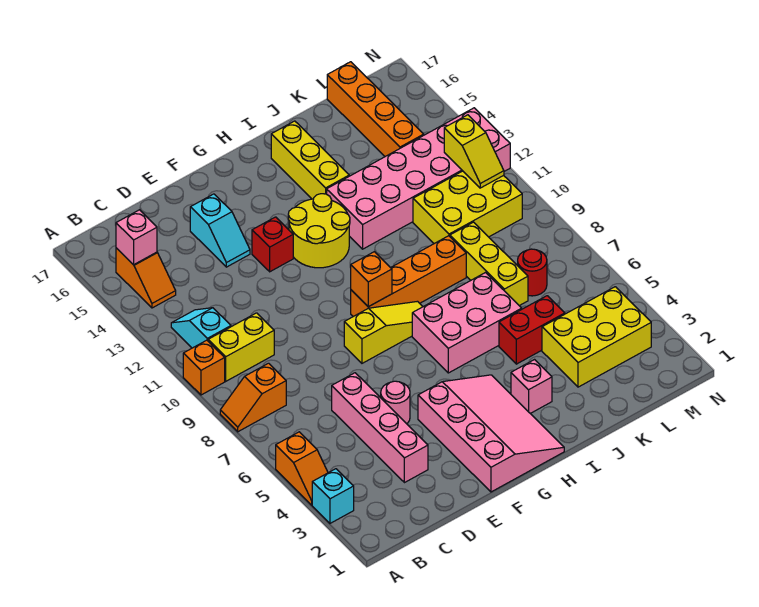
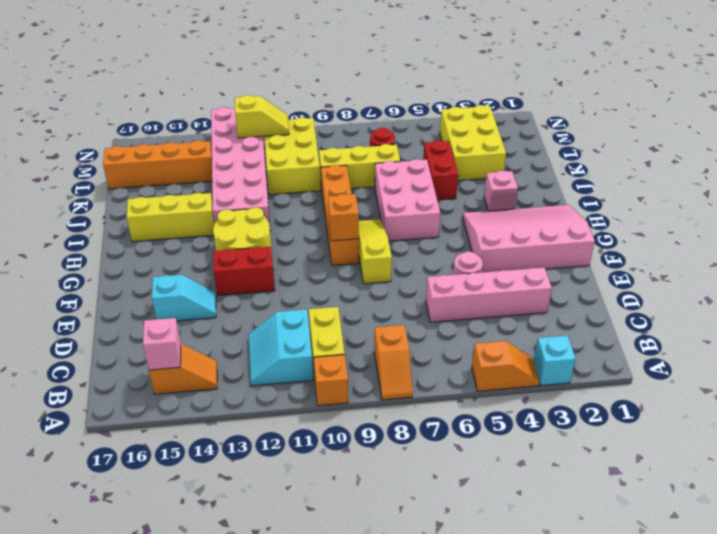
cyan 1x2 slope [171,308,231,348] -> cyan 2x2 slope [248,309,313,386]
red 1x1 brick [252,217,293,272] -> red 1x2 brick [213,247,275,296]

